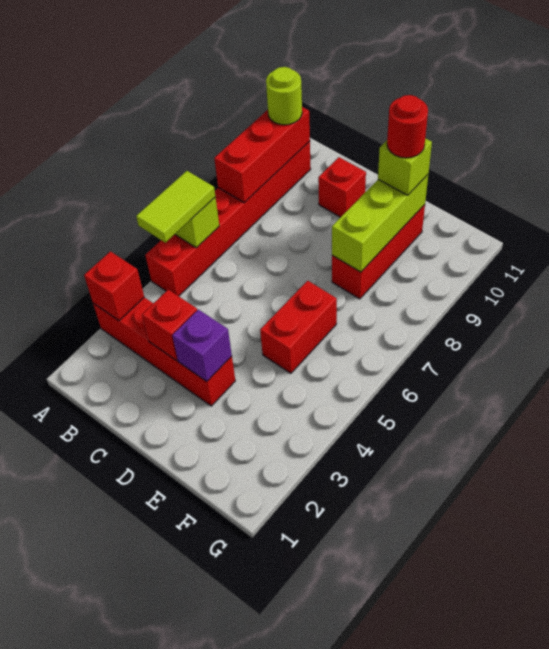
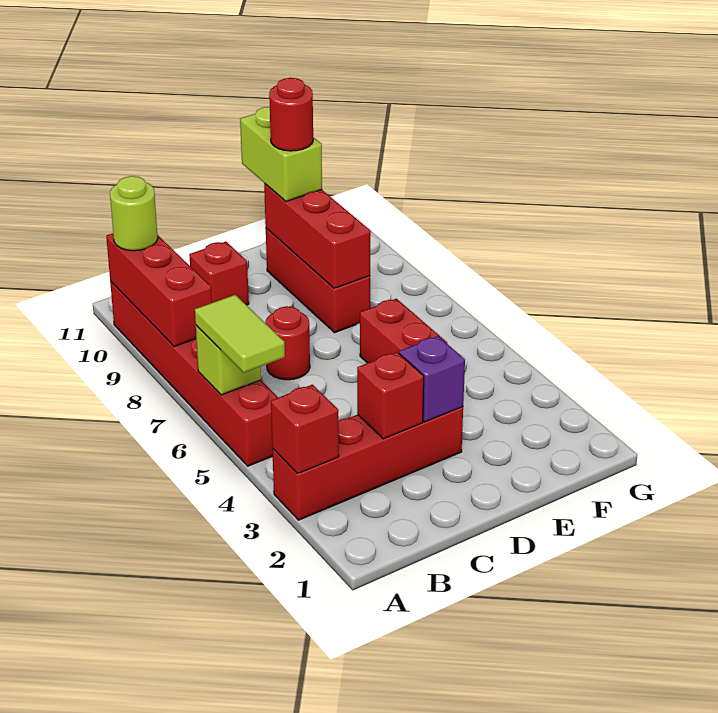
none -> red 1x1 round brick [265,306,310,380]
lime 1x3 brick [332,175,428,272] -> red 1x3 brick [264,184,371,288]
lime 1x1 brick [378,138,432,195] -> lime 1x2 brick [240,107,322,201]

